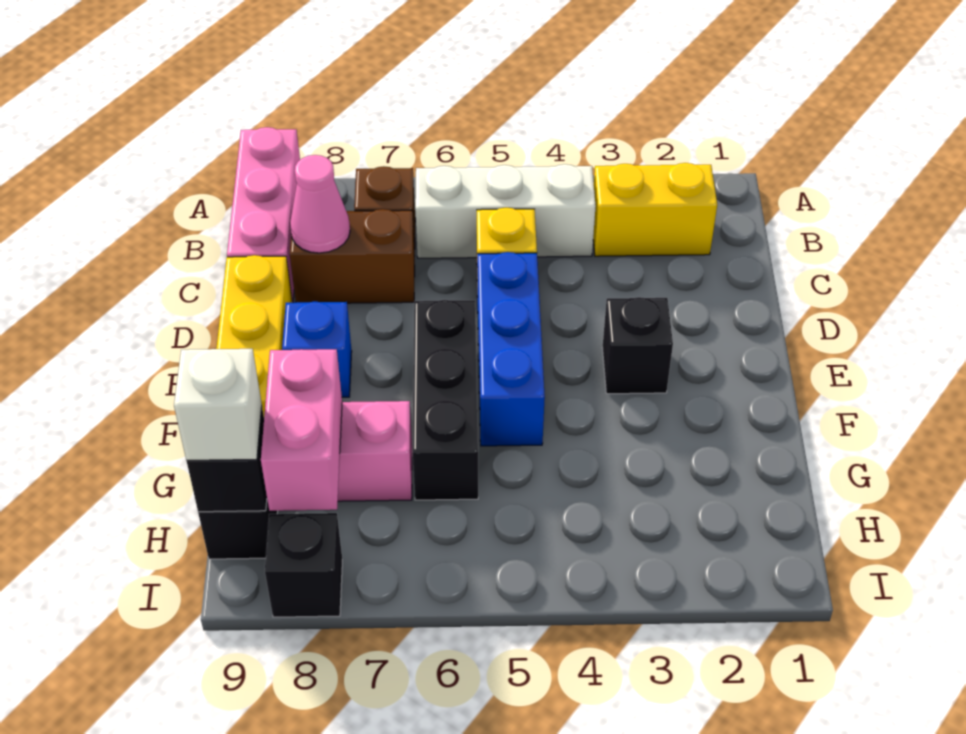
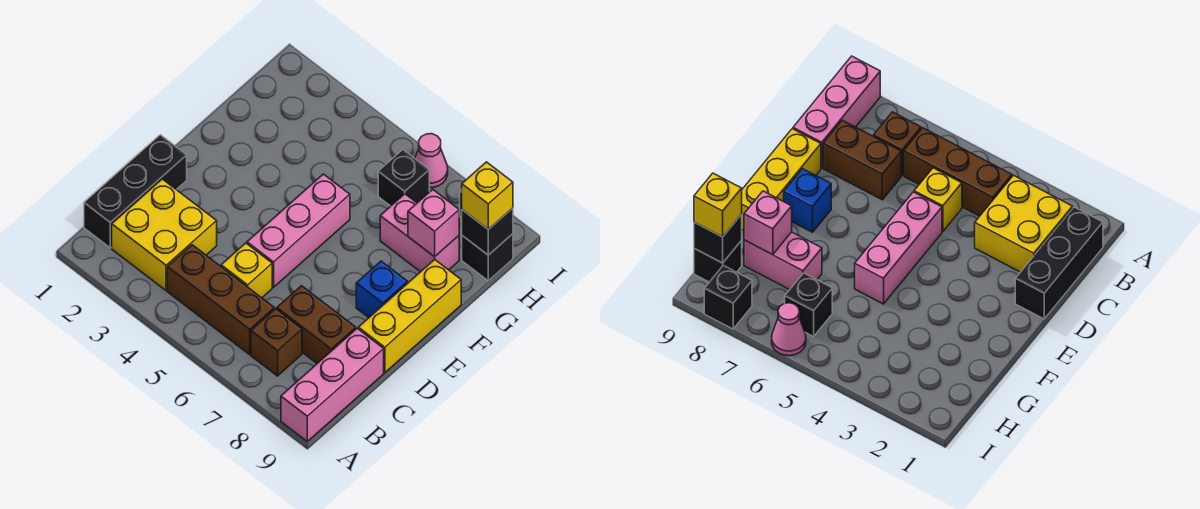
yellow 1x2 brick [593,163,717,256] -> yellow 2x2 brick [112,179,217,291]
white 1x3 brick [415,164,596,258] -> brown 1x3 brick [167,245,274,354]
pink 1x1 cone [290,155,350,253] -> pink 1x1 cone moved to [415,134,448,188]
blue 1x3 brick [477,252,545,446] -> pink 1x3 brick [247,174,350,287]
black 1x1 brick [602,297,673,394] -> black 1x1 brick moved to [378,150,429,206]
black 1x3 brick [412,300,478,500] -> black 1x3 brick moved to [84,135,187,248]
pink 1x2 brick [261,349,342,511] -> pink 1x1 brick [408,189,459,257]
white 1x1 brick [174,349,262,460] -> yellow 1x1 brick [462,162,513,229]

